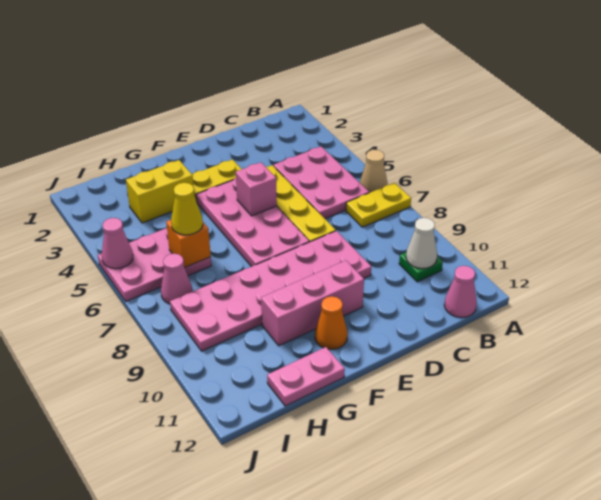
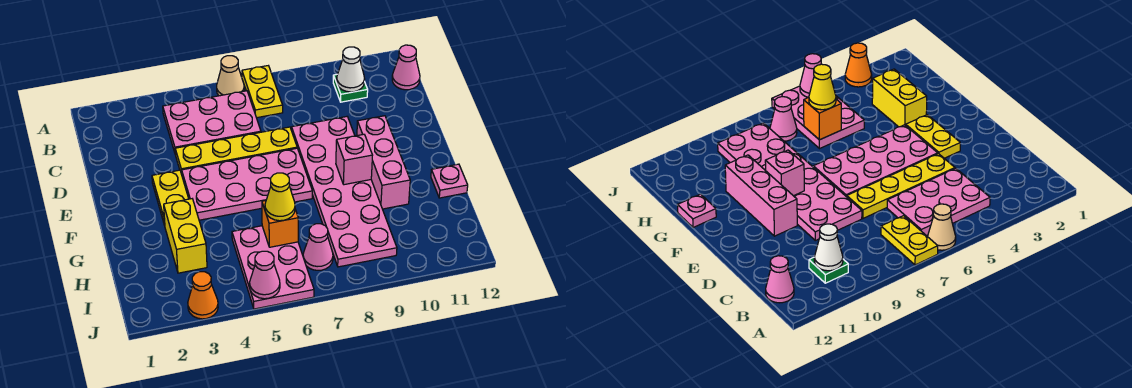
pink 1x1 brick [236,162,277,216] -> pink 1x1 brick moved to [336,134,373,185]
orange 1x1 cone [315,296,348,349] -> orange 1x1 cone moved to [188,272,218,319]
pink 1x2 plate [267,347,345,406] -> pink 1x1 plate [431,164,468,198]

